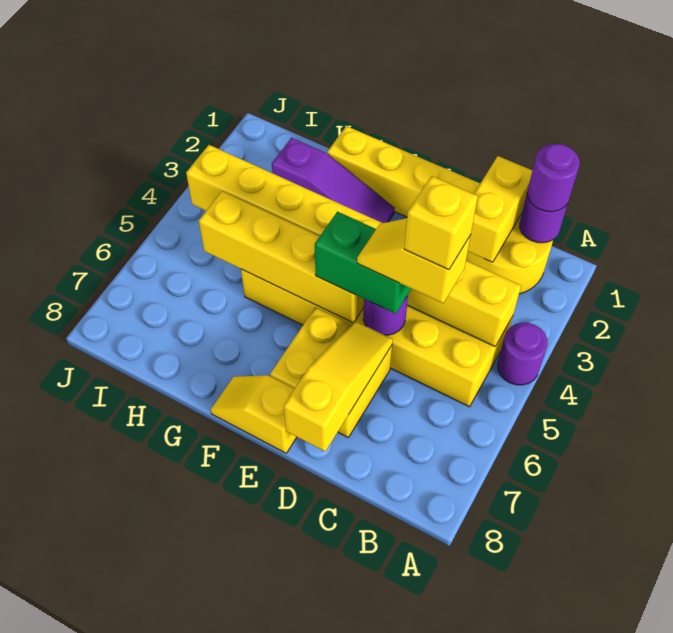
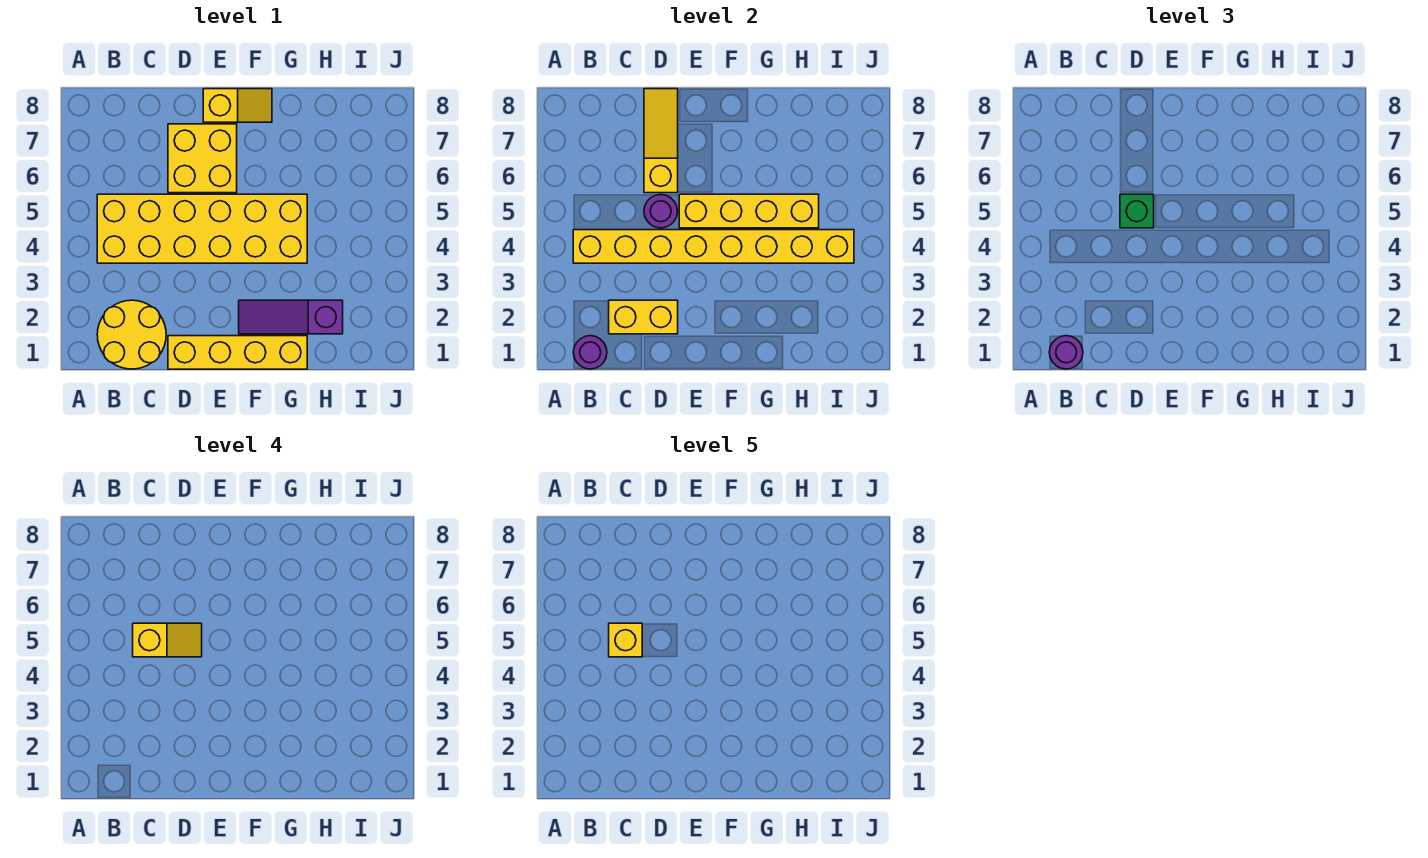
purple 1x1 round brick [498,323,548,385] -> none
yellow 1x2 brick [468,156,532,262] -> yellow 1x2 brick turned to [609,300,678,334]
green 1x2 brick [315,212,411,314] -> green 1x1 brick [1120,194,1154,228]
yellow 1x3 slope [284,321,393,452] -> yellow 1x3 slope turned to [644,89,678,193]

